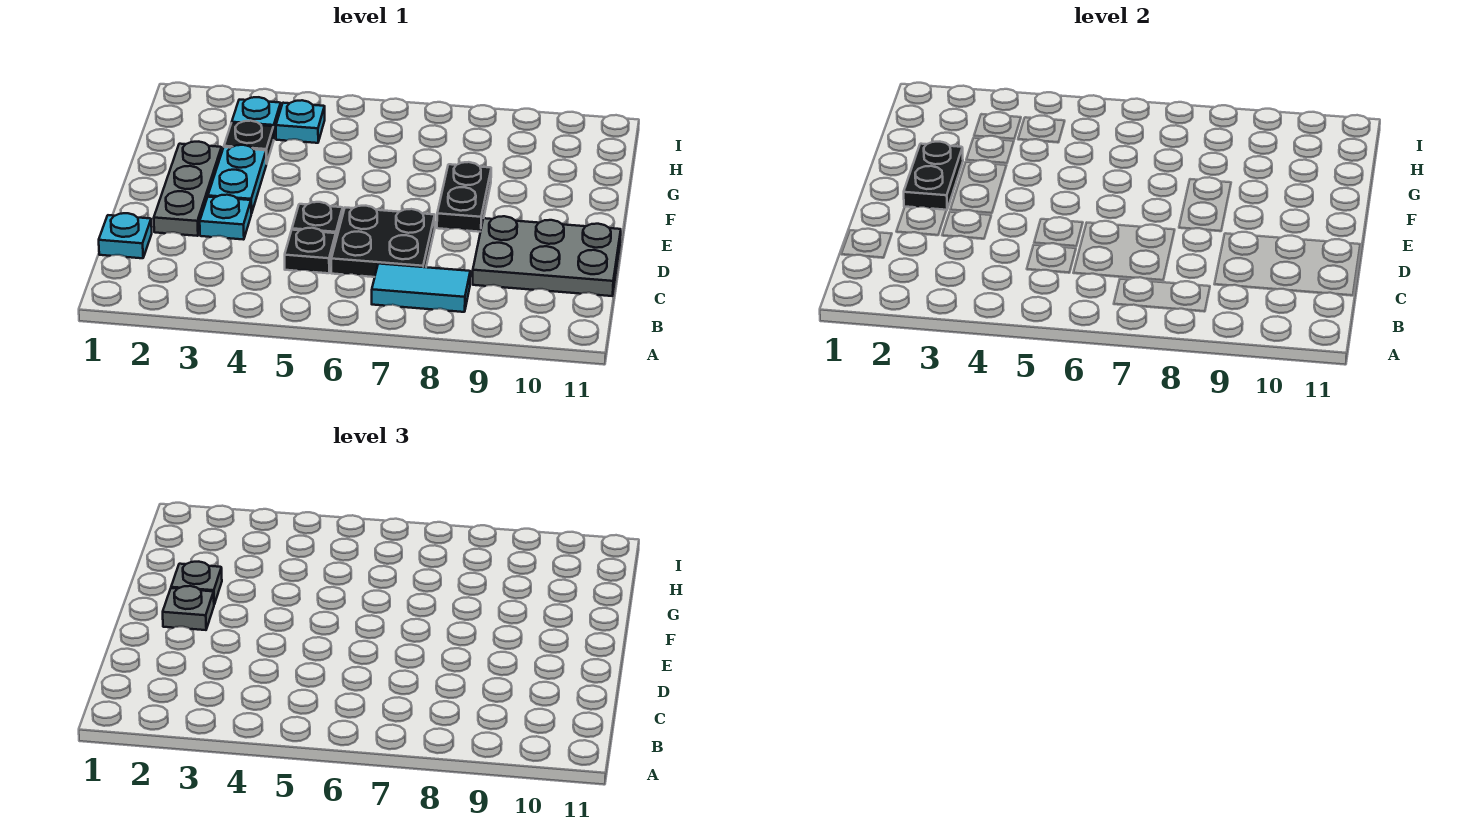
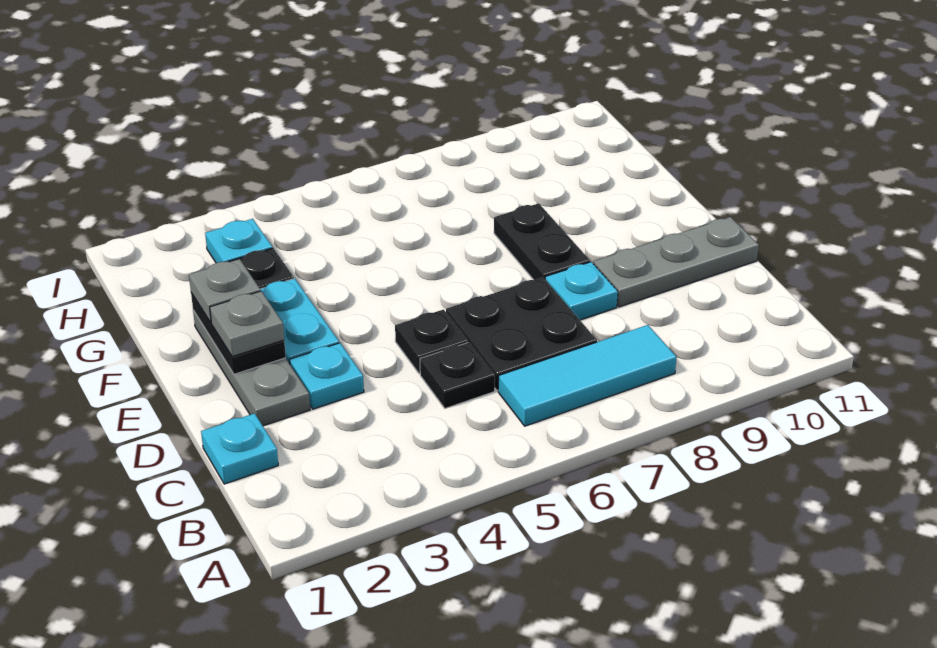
cyan 1x2 tile [372,264,470,312] -> cyan 1x3 tile [498,325,677,426]
grey 2x3 plate [473,216,621,296] -> grey 1x3 plate [593,217,759,307]
cyan 1x1 plate [276,100,325,143] -> cyan 1x1 plate moved to [545,262,618,320]

